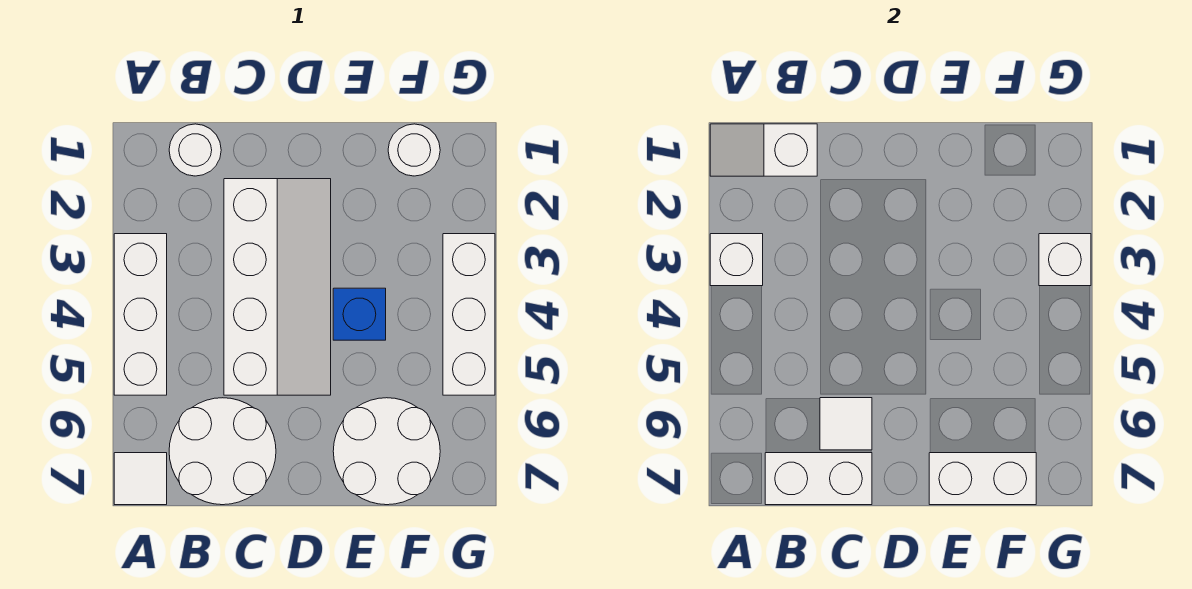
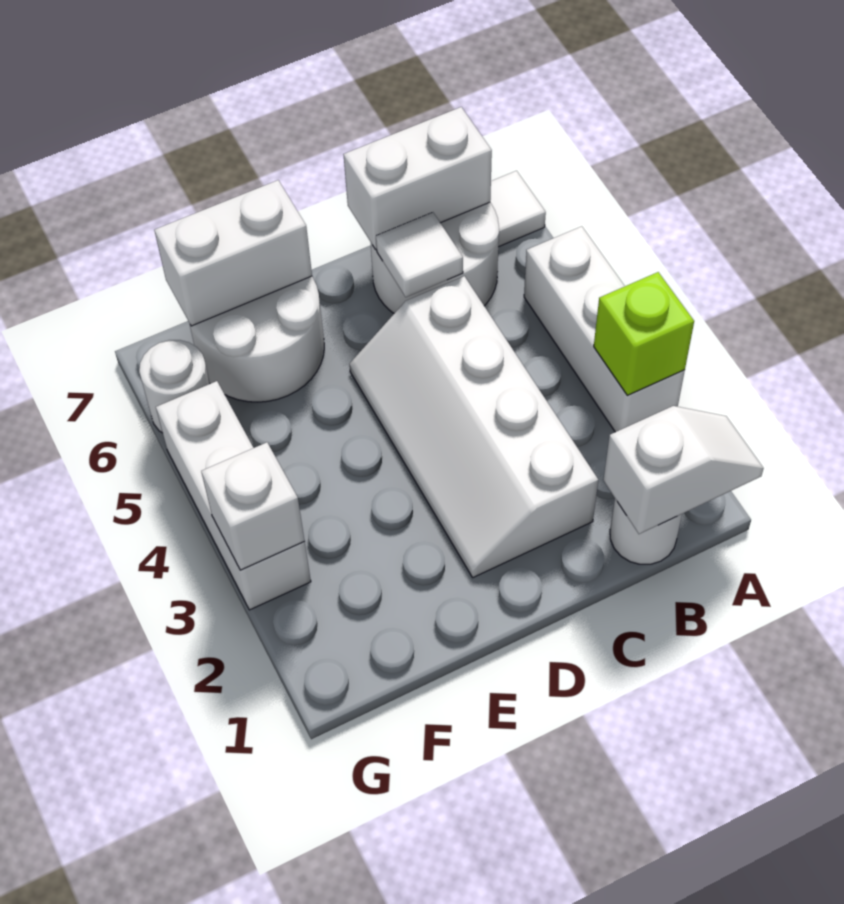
white 1x1 brick [710,234,763,286] -> lime 1x1 brick [594,272,694,395]
blue 1x1 brick [333,288,386,340] -> none
white 1x1 round brick [388,124,440,176] -> white 1x1 round brick moved to [139,340,210,433]

